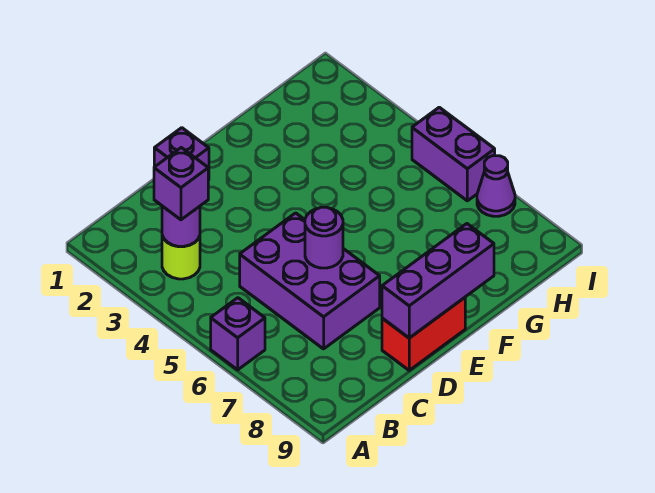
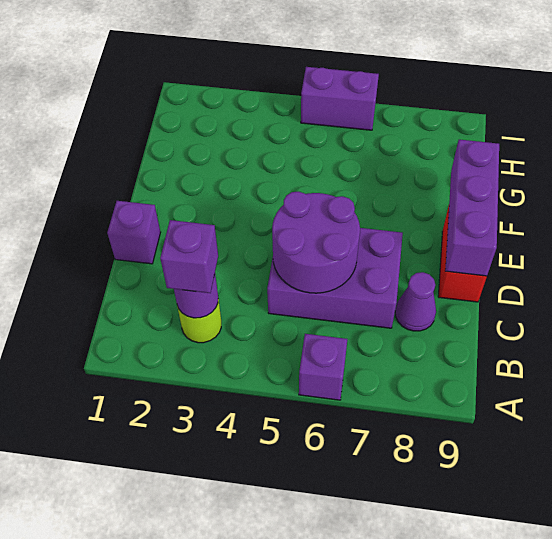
purple 1x1 round brick [305,207,343,268] -> purple 2x2 round brick [272,191,360,293]
purple 1x1 cone [477,156,515,216] -> purple 1x1 cone moved to [395,272,436,331]

